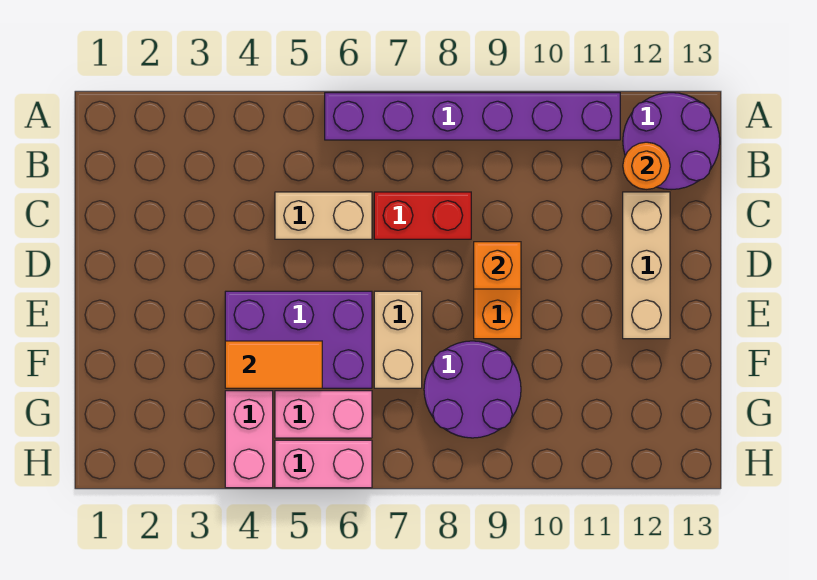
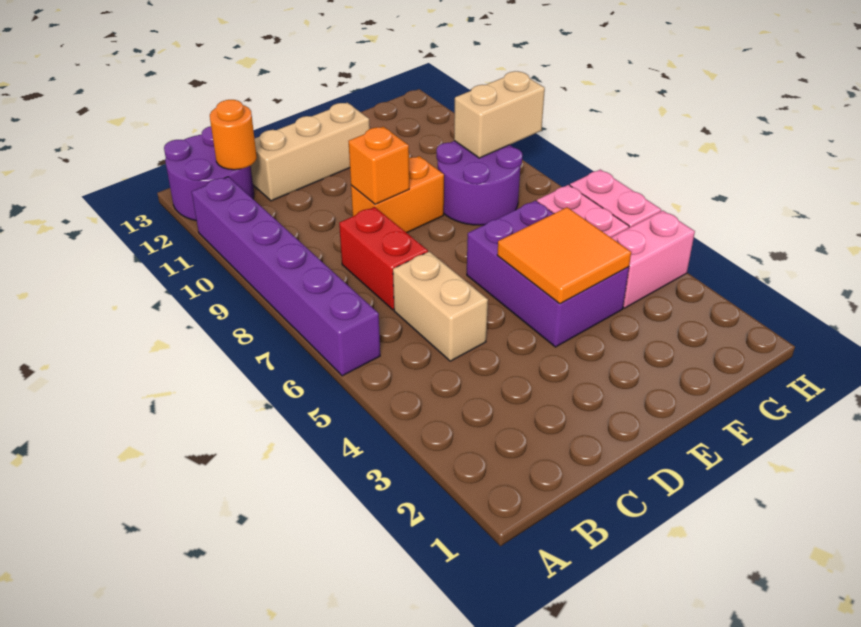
tan 1x2 brick [374,291,422,388] -> tan 1x2 brick moved to [454,71,545,158]
orange 1x2 tile [225,341,322,388] -> orange 2x2 tile [497,207,631,304]

